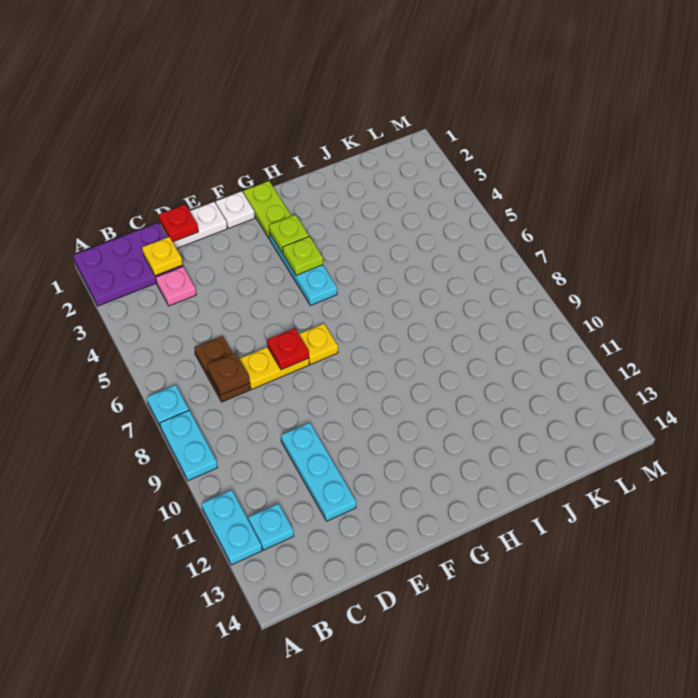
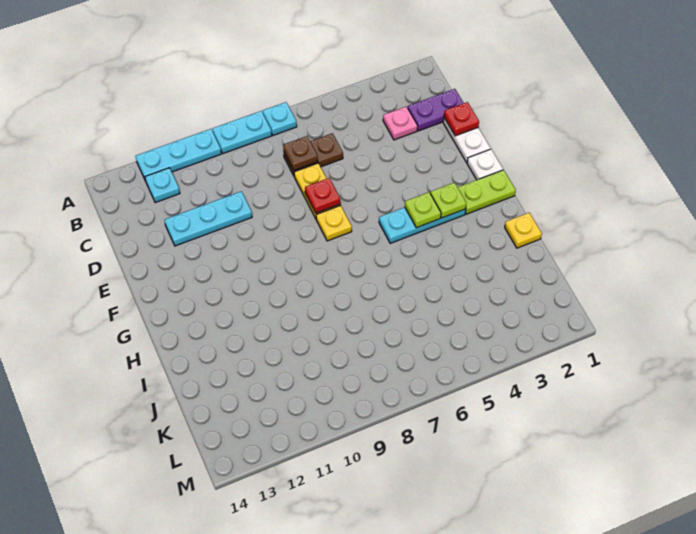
purple 2x3 plate [73,223,183,306] -> purple 1x2 plate [408,89,463,131]
cyan 1x2 plate [202,490,262,565] -> cyan 1x3 plate [136,129,221,181]
yellow 1x1 plate [142,237,182,276] -> yellow 1x1 plate moved to [505,213,542,248]

